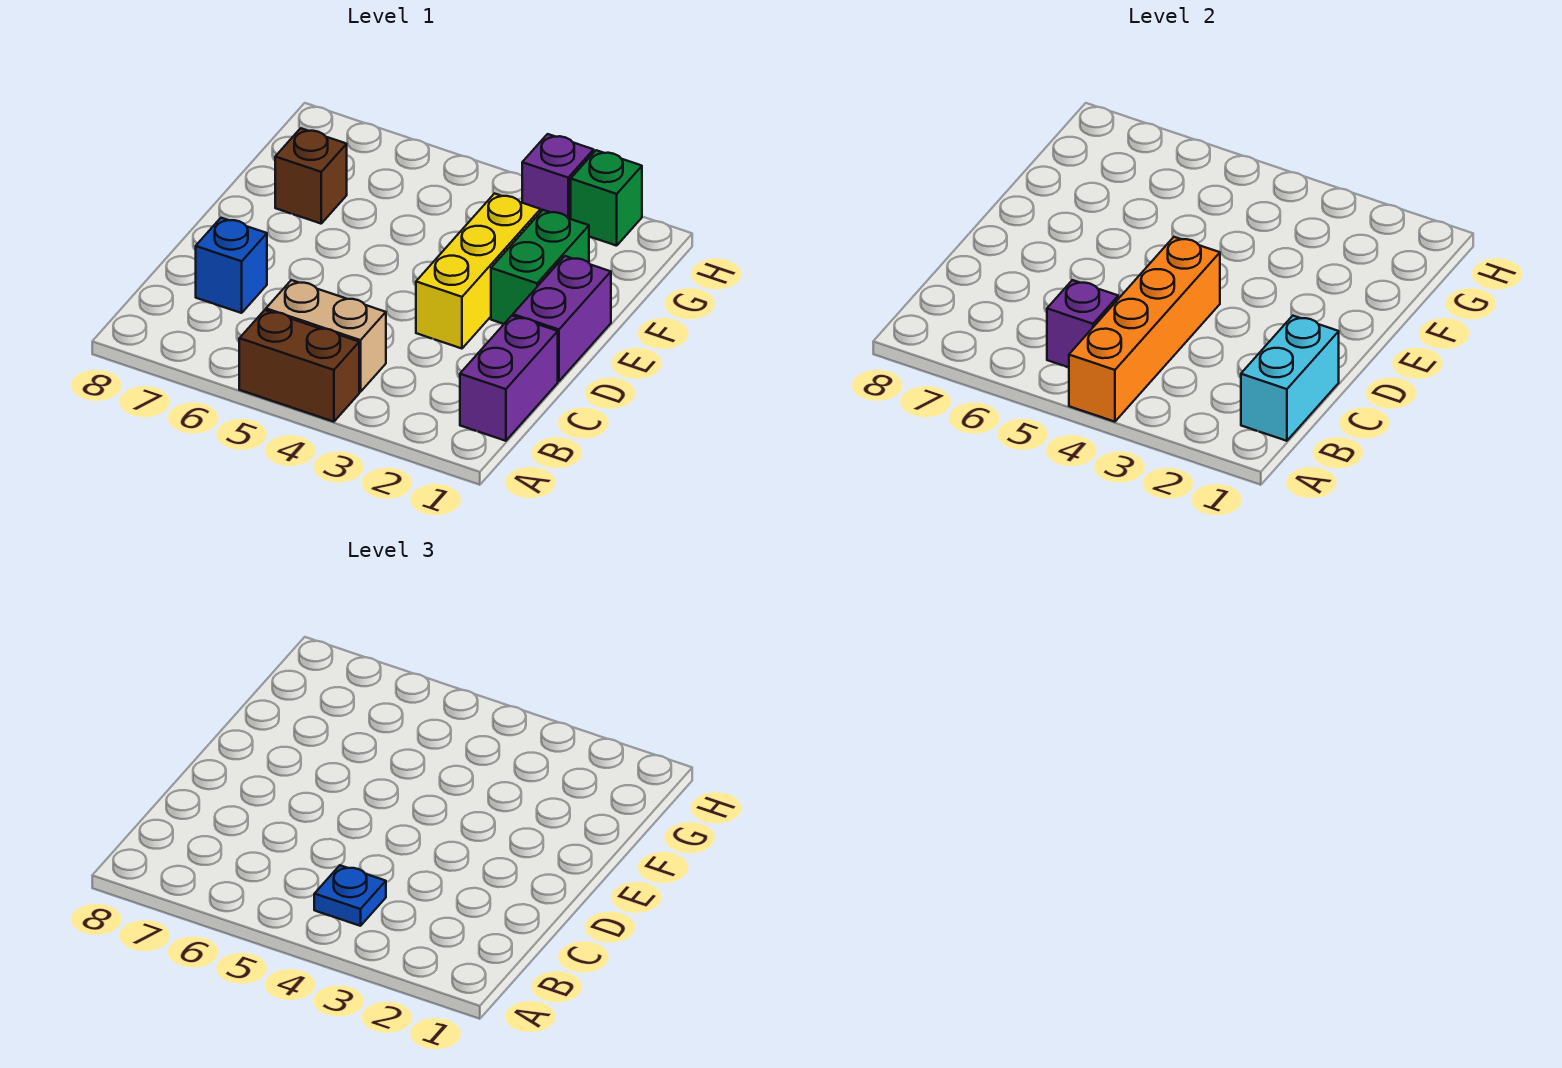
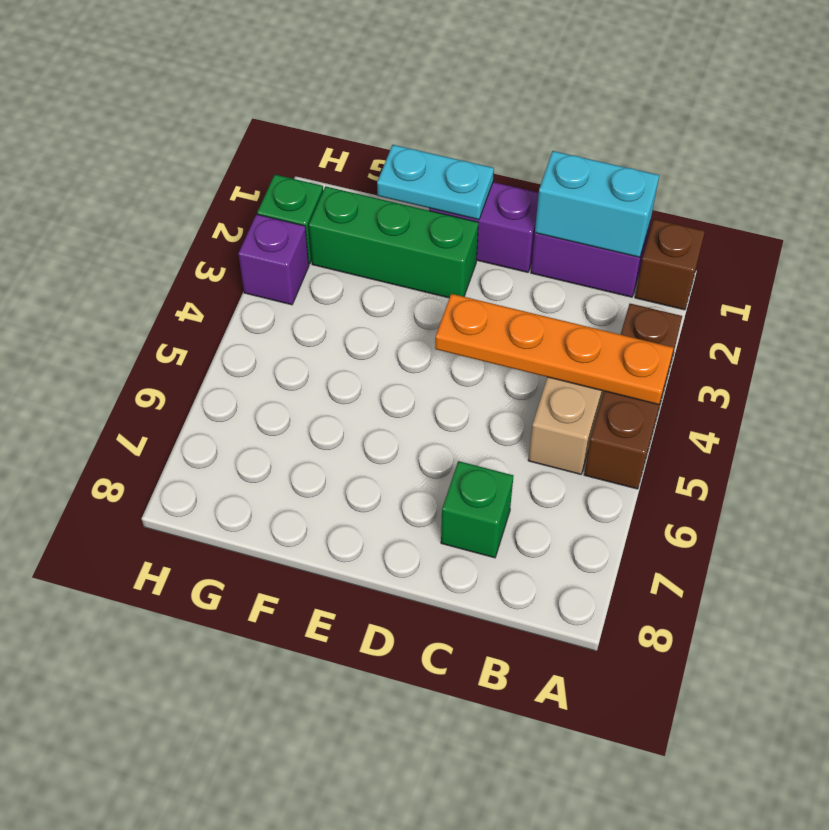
brown 1x2 brick [239,310,359,422] -> brown 1x3 brick [584,304,682,489]
orange 1x4 brick [1069,237,1220,422] -> orange 1x4 plate [435,294,673,405]
blue 1x1 plate [314,865,386,926] -> none
purple 1x1 brick [1047,280,1118,367] -> none
blue 1x1 brick [196,218,267,313] -> green 1x1 brick [441,461,513,558]
yellow 1x3 brick [416,194,541,349] -> none
none -> cyan 1x2 plate [377,145,494,220]
green 1x2 brick [491,210,589,324] -> green 1x3 brick [309,186,478,298]
brown 1x1 brick [275,128,347,224] -> brown 1x1 brick moved to [635,219,705,310]

